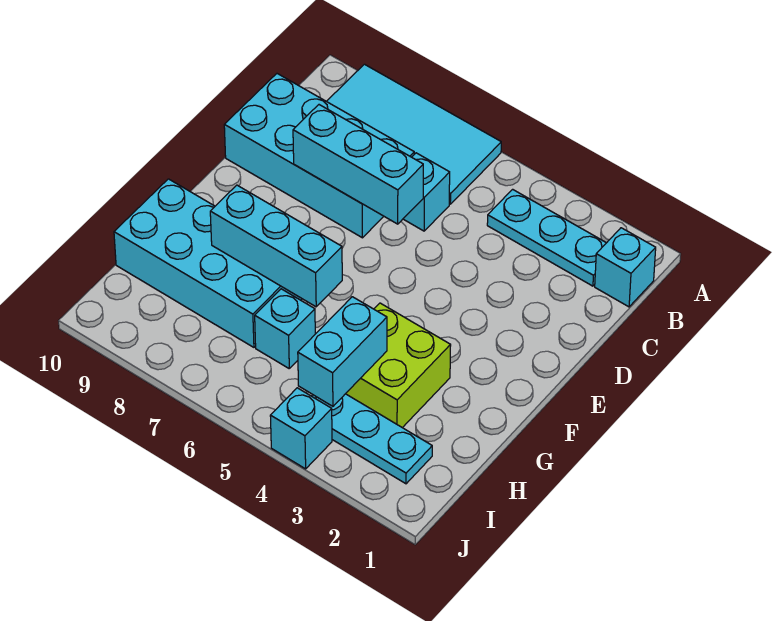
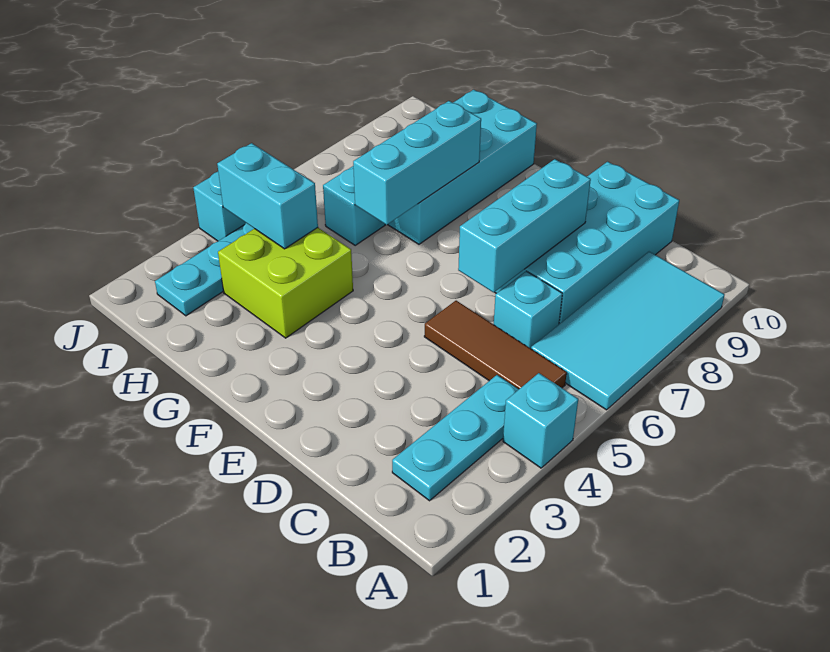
cyan 1x1 brick [595,228,656,307] -> cyan 1x1 brick moved to [503,373,578,468]
none -> brown 1x3 tile [424,301,567,389]

